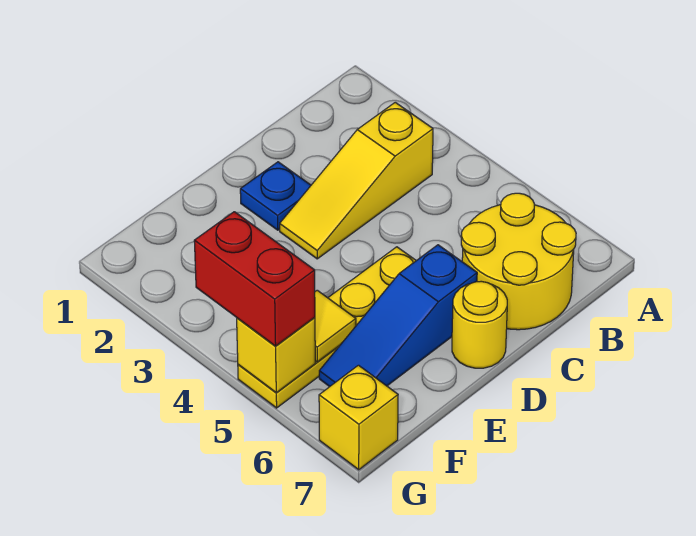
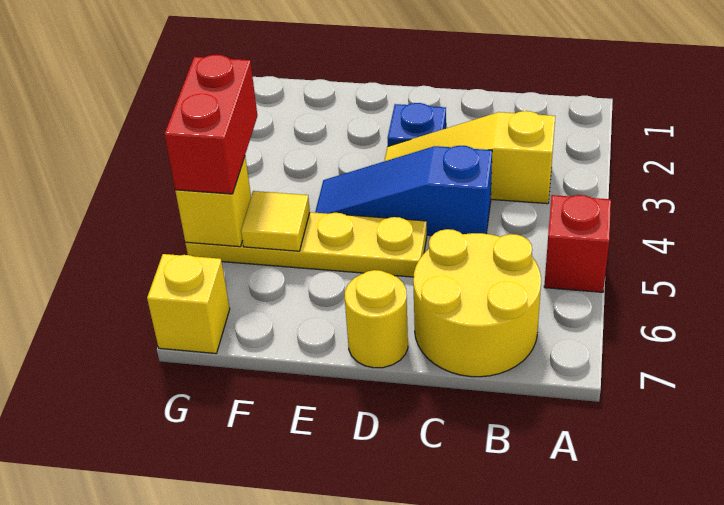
none -> red 1x1 brick [544,195,611,292]
blue 1x3 slope [319,245,477,387] -> blue 1x3 slope moved to [315,146,492,236]

